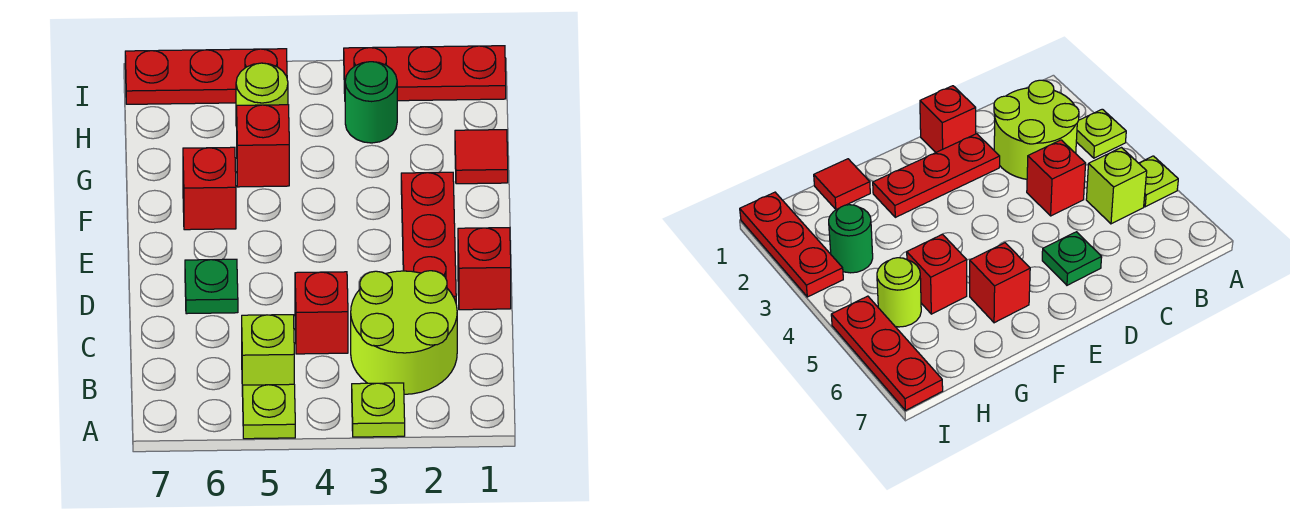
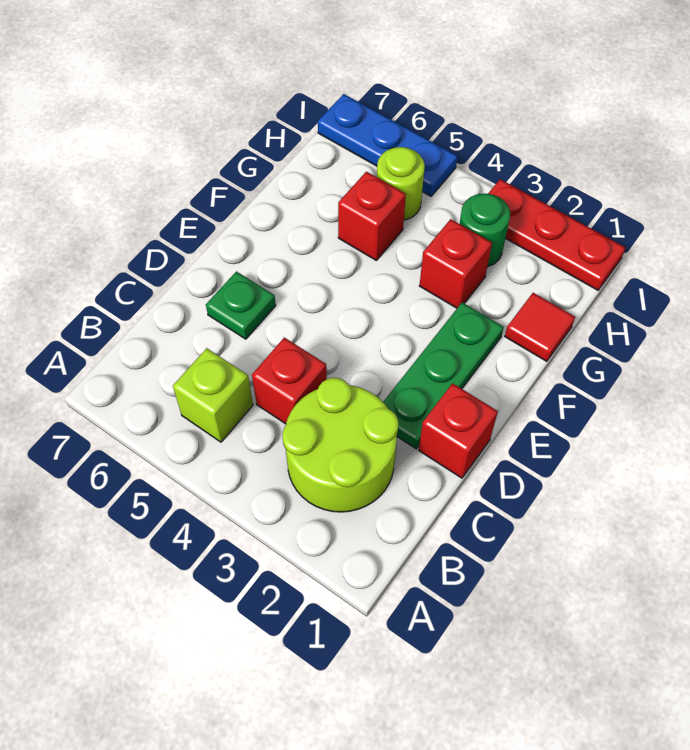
lime 1x1 plate [352,383,405,437] -> none
lime 1x1 plate [243,384,295,439] -> none
red 1x3 plate [401,172,456,302] -> green 1x3 plate [383,303,504,449]
red 1x1 brick [183,147,236,230] -> red 1x1 brick moved to [419,219,492,308]
red 1x3 plate [125,49,287,104] -> blue 1x3 plate [318,94,458,196]

